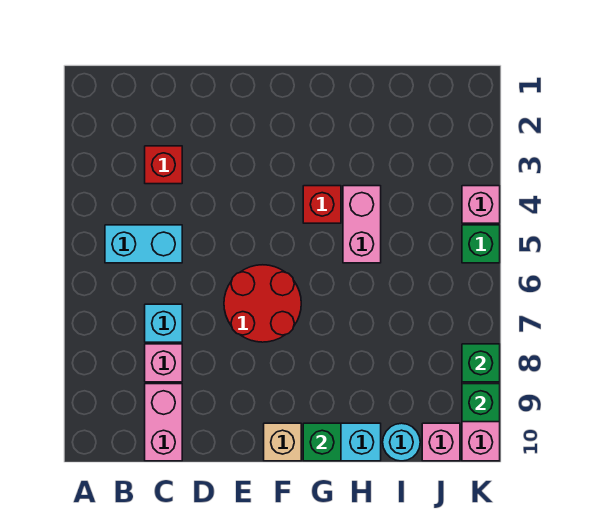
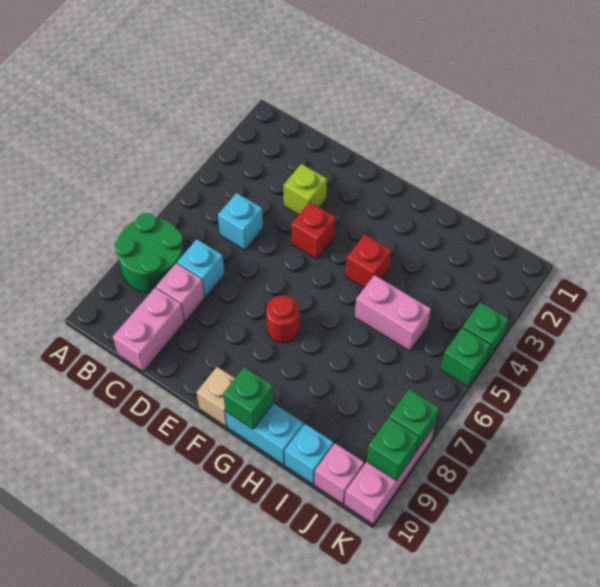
none -> green 2x2 round brick [115,213,184,293]
cyan 1x2 brick [105,225,182,263] -> cyan 1x1 brick [218,193,263,250]
red 1x1 brick [145,146,182,184] -> red 1x1 brick moved to [291,202,336,259]
none -> lime 1x1 brick [284,164,327,215]
red 2x2 round brick [224,265,301,342] -> red 1x1 round brick [266,295,299,343]
pink 1x2 brick [343,186,381,263] -> pink 1x2 brick turned to [355,275,431,351]
cyan 1x1 round brick [383,423,420,461] -> cyan 1x1 brick [285,424,333,484]
pink 1x1 brick [462,186,500,223] -> green 1x1 brick [463,302,508,361]

